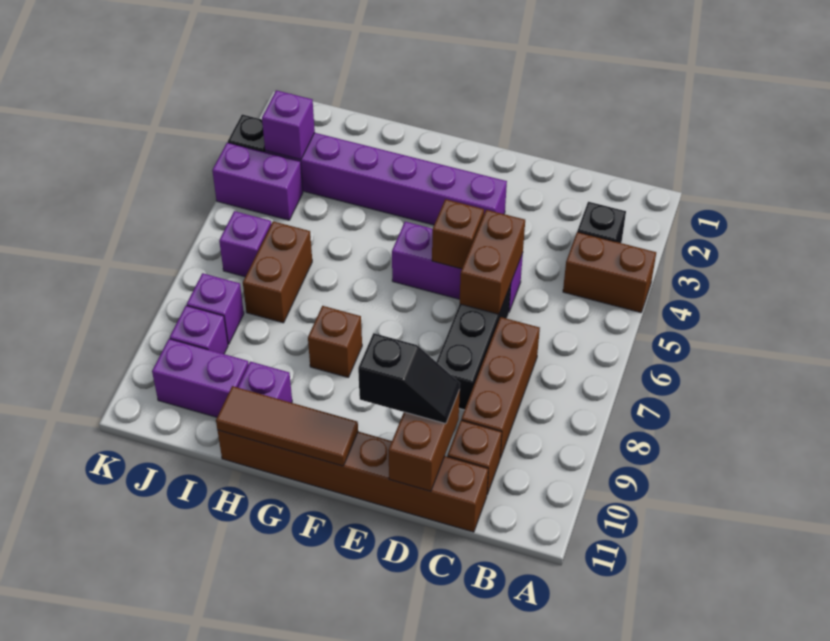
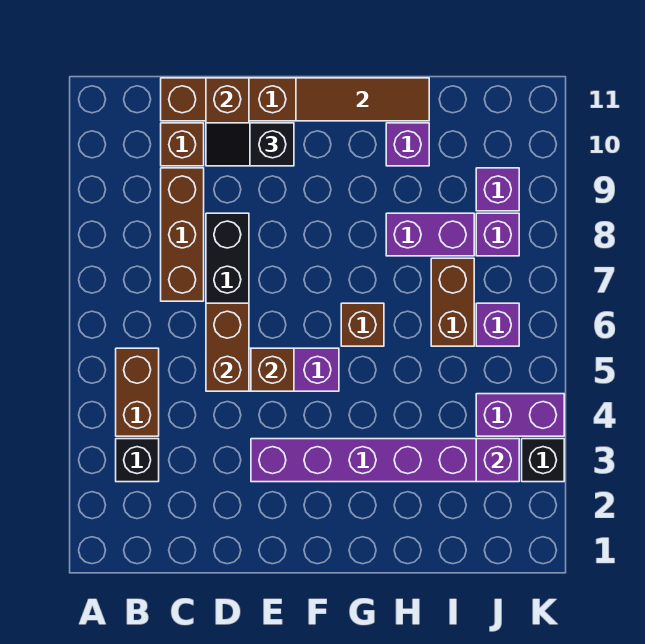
brown 1x2 brick [563,232,656,313] -> brown 1x2 brick turned to [116,348,159,436]
brown 1x1 brick [308,306,362,377] -> brown 1x1 brick moved to [341,303,384,346]
purple 1x2 brick [152,339,249,417] -> purple 1x2 brick moved to [386,213,474,256]

